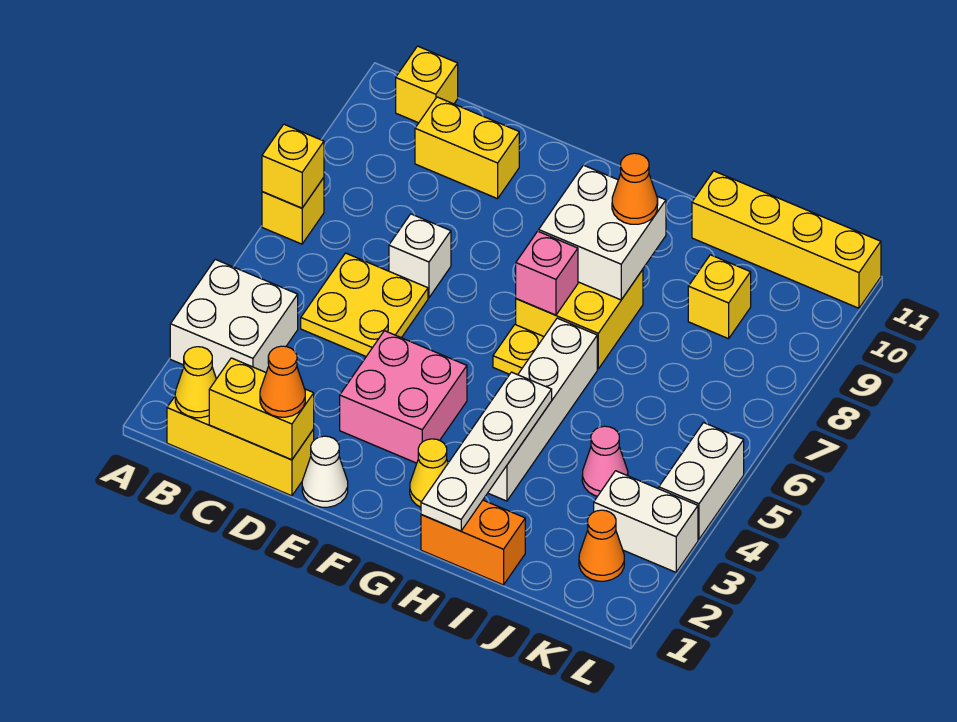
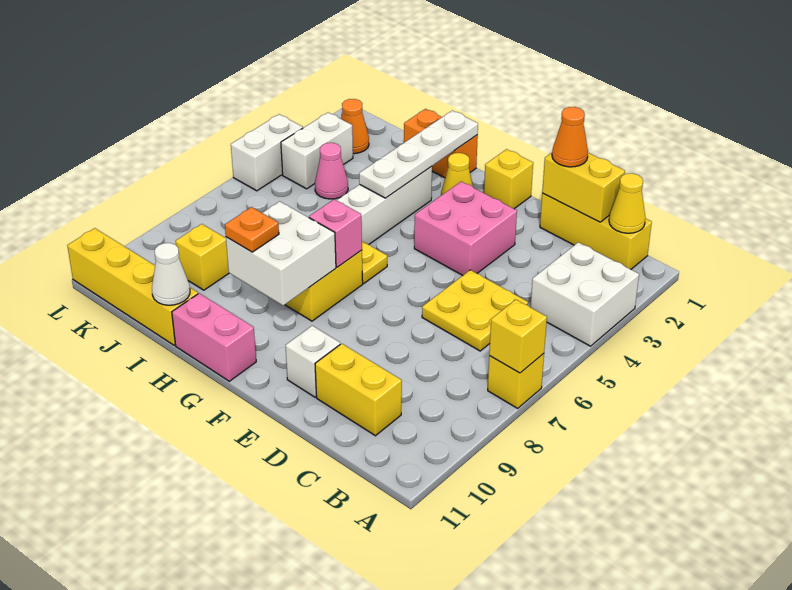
yellow 1x1 brick [396,46,458,123] -> yellow 1x1 brick moved to [484,149,533,209]
white 1x1 brick [389,214,451,298] -> white 1x1 brick moved to [286,326,340,397]
white 1x1 cone [302,436,348,507] -> white 1x1 cone moved to [152,243,190,305]
none -> pink 1x2 brick [172,293,256,381]
orange 1x1 cone [612,153,658,224] -> orange 1x1 plate [225,207,279,252]
white 1x2 brick [594,471,698,572] -> white 1x2 brick turned to [281,113,353,189]

